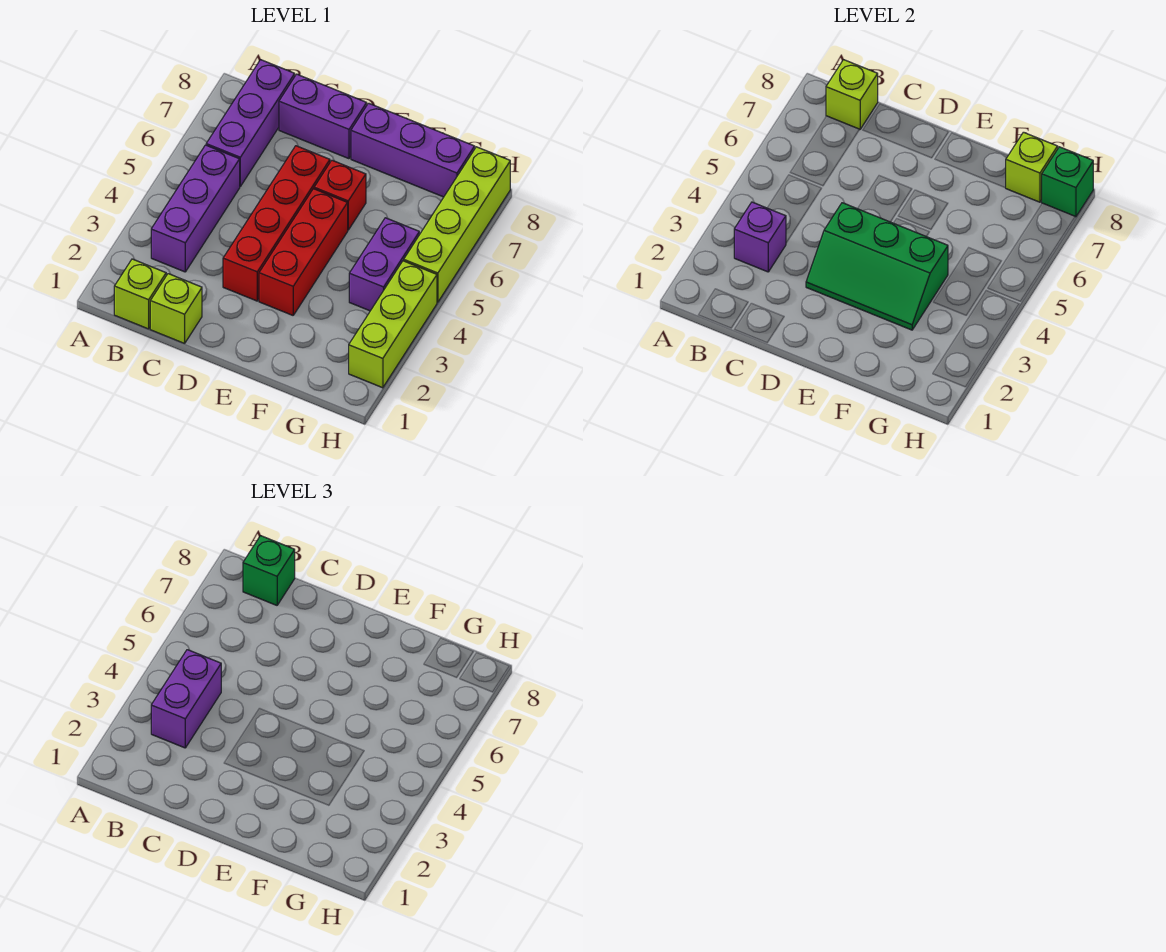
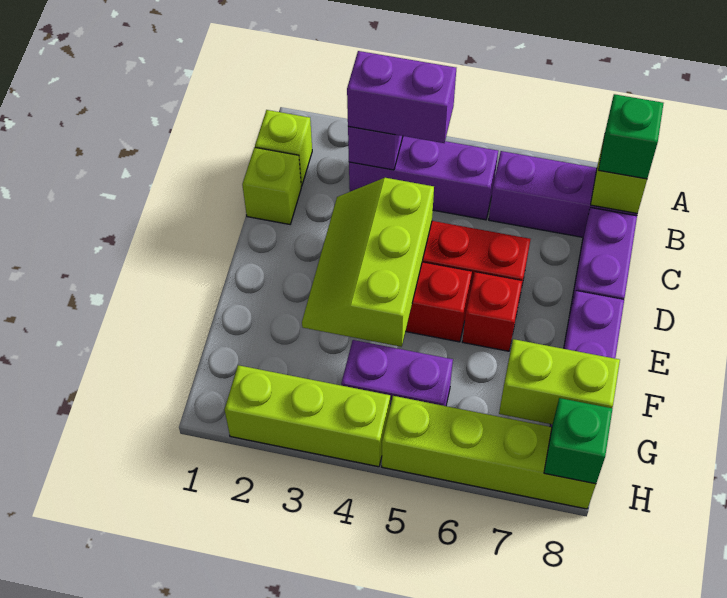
green 2x3 slope [806,203,948,330] -> lime 2x3 slope [302,178,434,347]
lime 1x1 brick [1006,132,1058,202] -> lime 1x2 brick [499,339,620,424]

